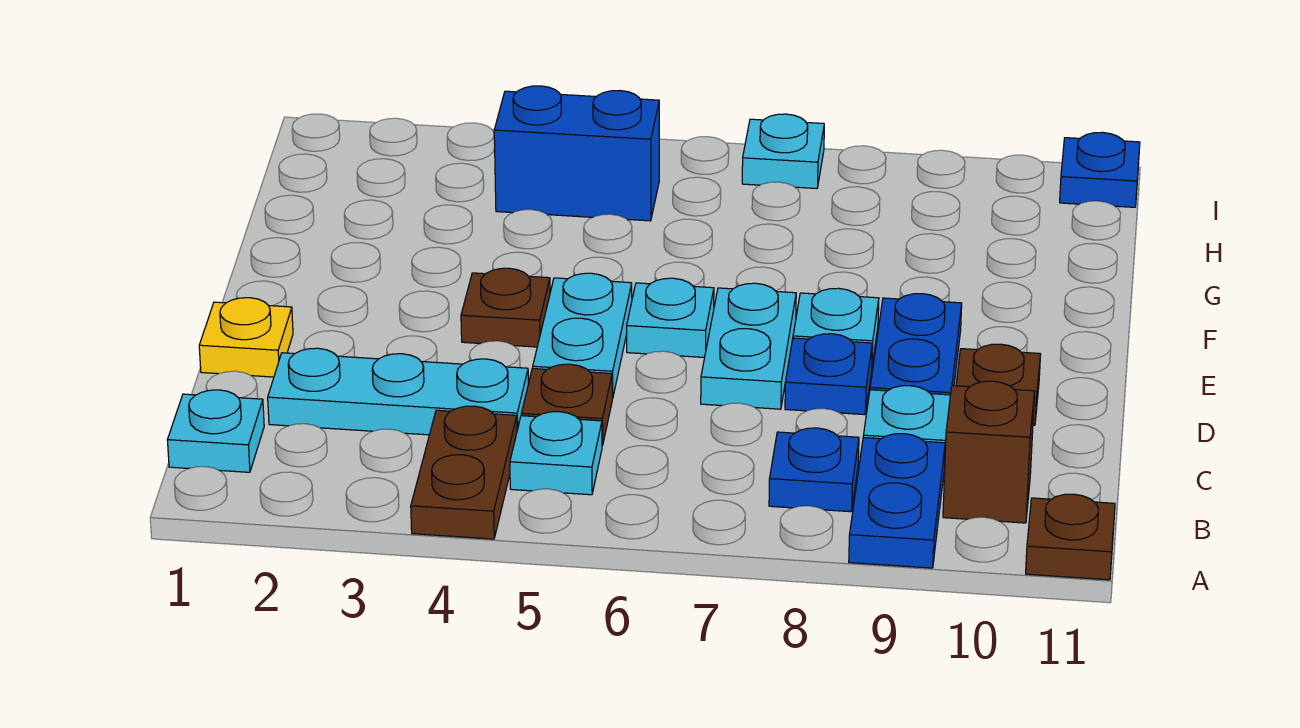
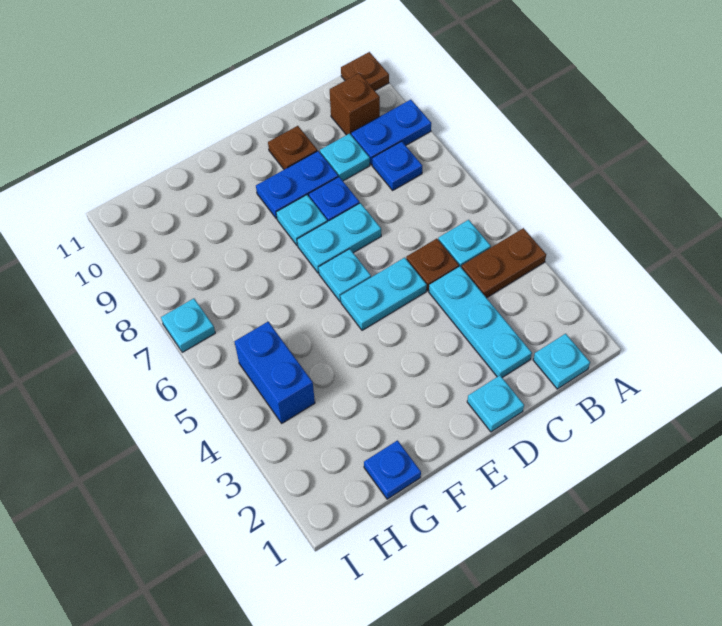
yellow 1x1 plate [199,298,293,377] -> cyan 1x1 plate [467,375,524,432]
brown 1x1 plate [461,268,550,347] -> none
blue 1x1 plate [1060,132,1140,207] -> blue 1x1 plate moved to [364,440,421,499]

